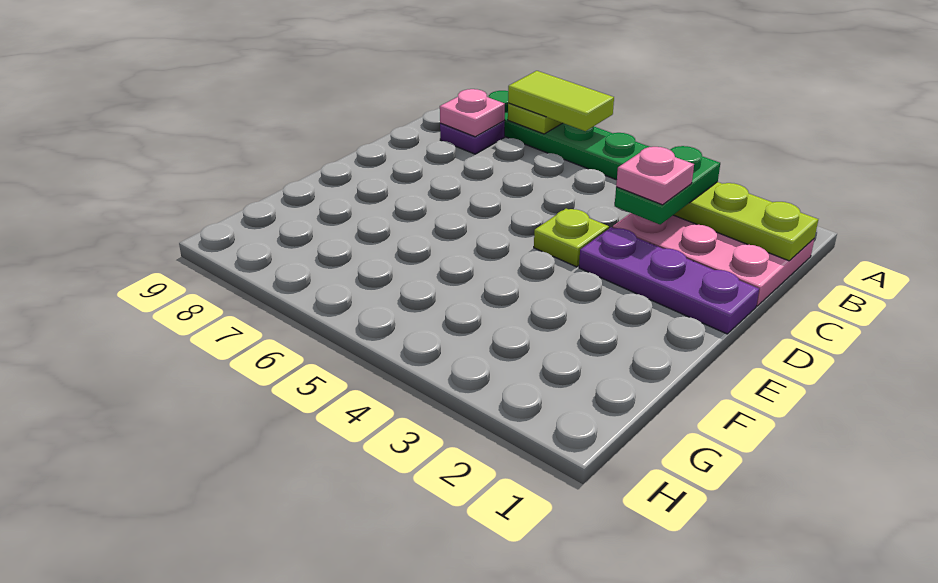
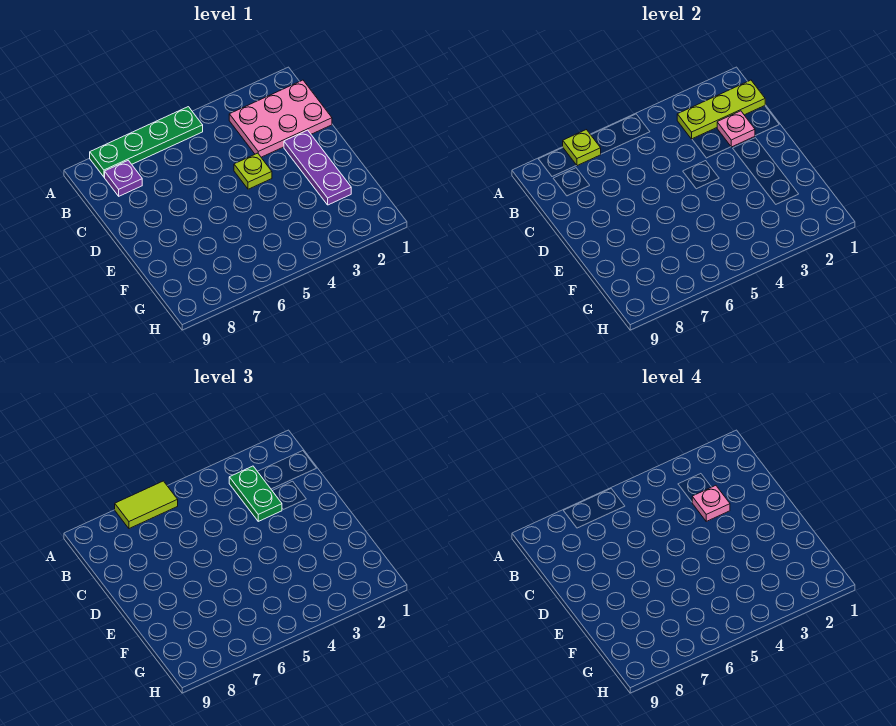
pink 1x1 plate [440,89,505,137] -> pink 1x1 plate moved to [717,111,755,147]
purple 1x3 plate [579,227,759,334] -> purple 1x3 plate turned to [284,130,351,205]

